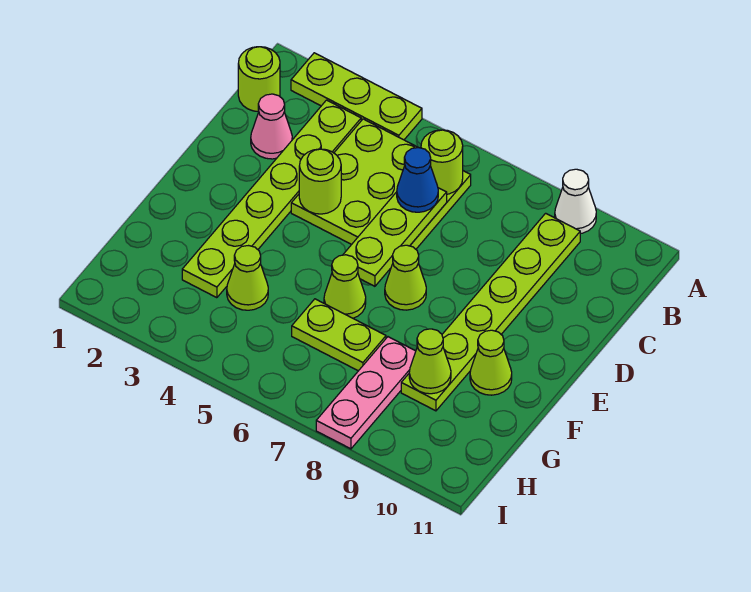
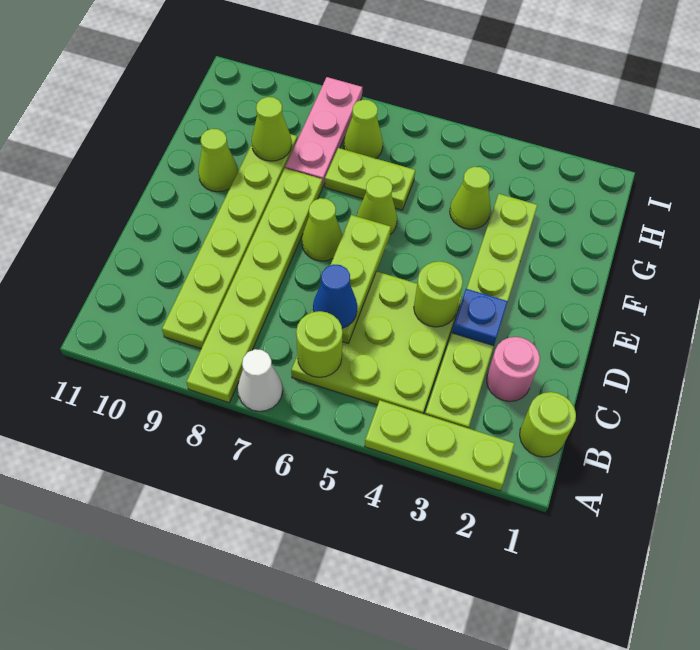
none -> lime 1x6 plate [186,168,322,403]
white 1x1 cone [555,169,596,234] -> white 1x1 cone moved to [238,349,283,411]
pink 1x1 cone [251,94,292,159] -> pink 1x1 round brick [487,337,540,402]
none -> blue 1x1 plate [452,289,508,346]
none -> lime 1x1 cone [344,100,383,158]

